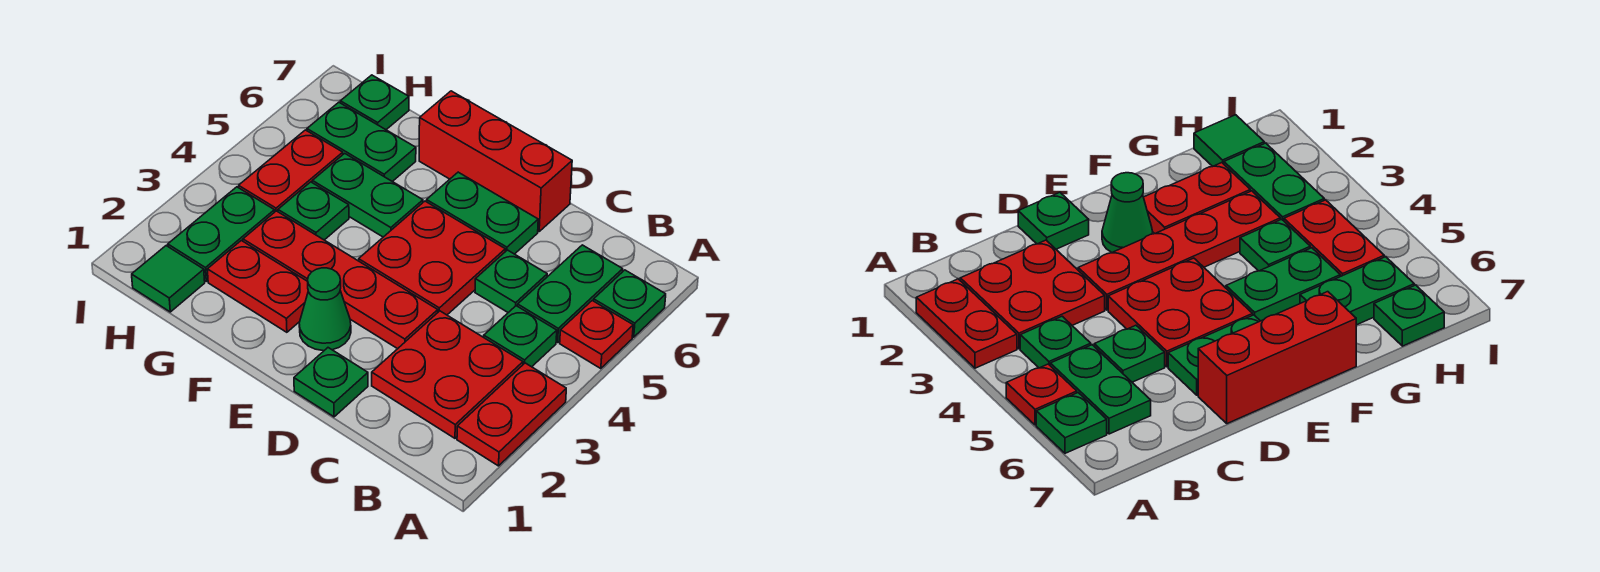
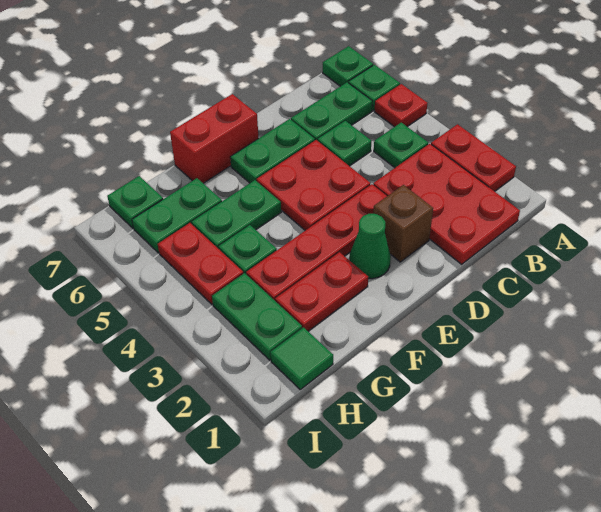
red 2x2 plate [372,311,523,438] -> red 2x3 plate [373,144,520,264]
green 1x2 plate [518,245,623,342] -> green 1x2 plate turned to [291,82,372,141]
green 1x1 plate [294,348,368,417] -> green 1x1 plate moved to [323,46,373,86]
none -> brown 1x1 brick [373,185,433,262]
red 1x3 brick [419,91,572,231] -> red 1x2 brick [170,94,259,183]

